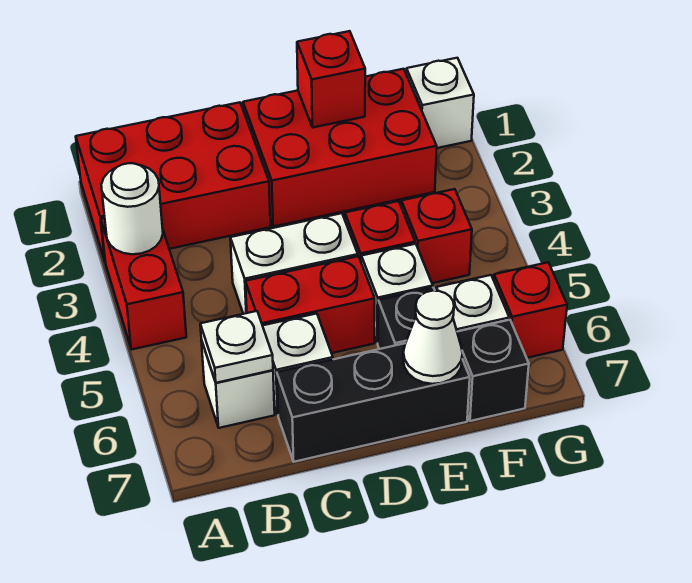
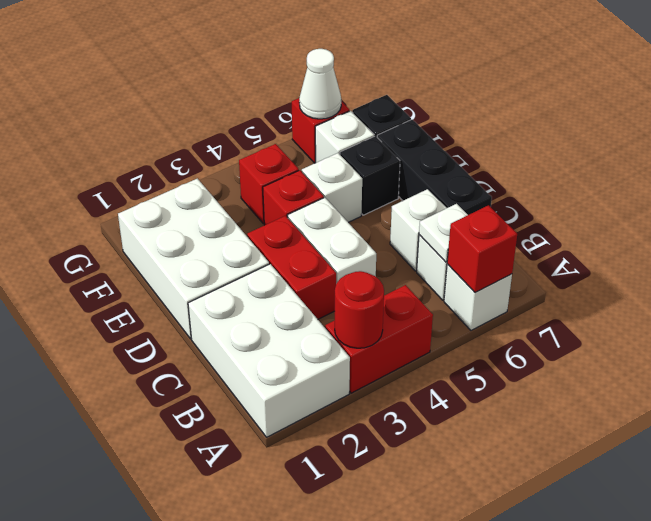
red 2x3 brick [76,102,271,261] -> white 2x3 brick [188,264,350,437]
white 1x1 round brick [101,163,163,254] -> red 1x1 round brick [335,271,384,348]
red 1x2 brick [245,256,375,353] -> red 1x2 brick moved to [247,216,336,319]
red 2x3 brick [243,69,437,227] -> white 2x3 brick [118,179,269,339]
red 1x1 brick [297,31,365,127] -> red 1x1 brick moved to [447,205,517,293]
white 1x1 cone [403,291,463,384] -> white 1x1 cone moved to [299,49,341,119]
white 1x1 brick [406,58,474,148] -> white 1x1 brick moved to [444,264,512,330]

